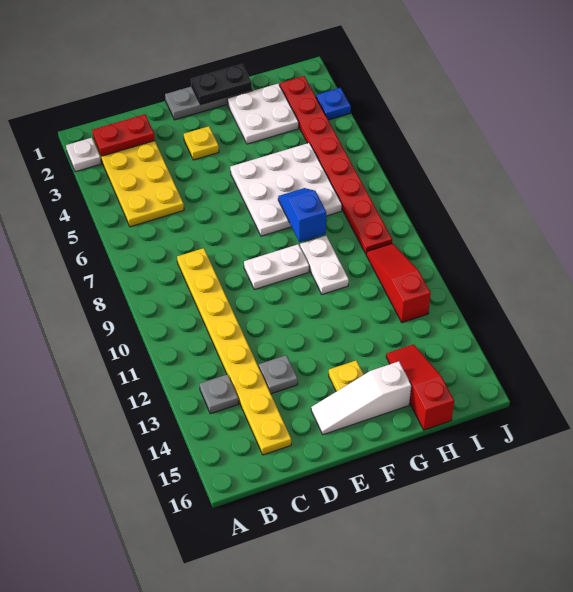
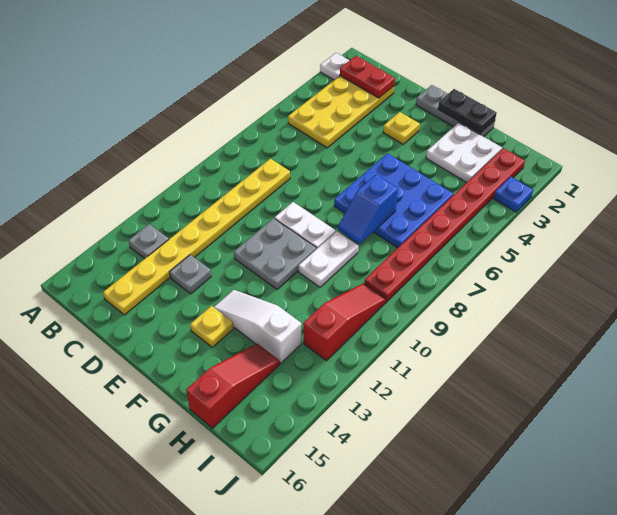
none -> grey 2x2 plate [234,218,316,289]
white 1x3 slope [311,361,411,435] -> white 1x3 slope moved to [214,290,301,363]
white 3x3 plate [230,143,342,236] -> blue 3x3 plate [334,153,453,248]
blue 1x2 slope [278,188,326,242] -> blue 1x2 slope turned to [338,175,398,244]

